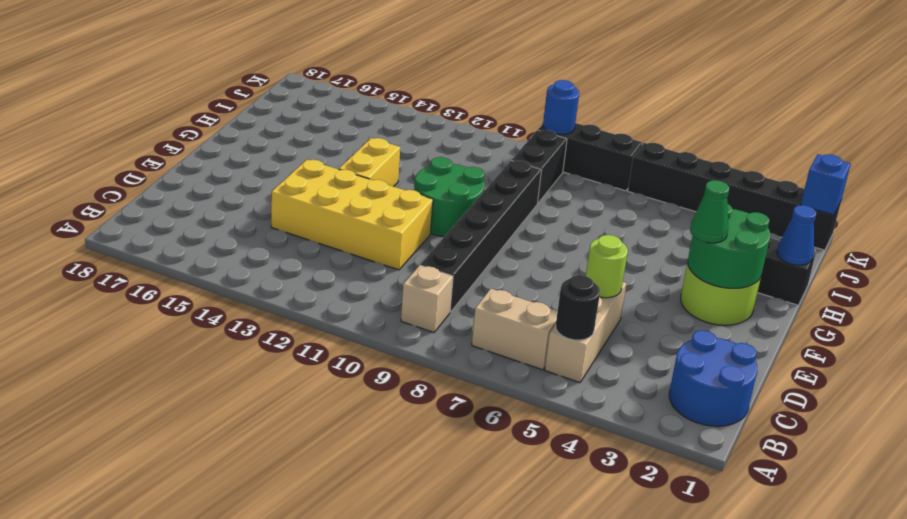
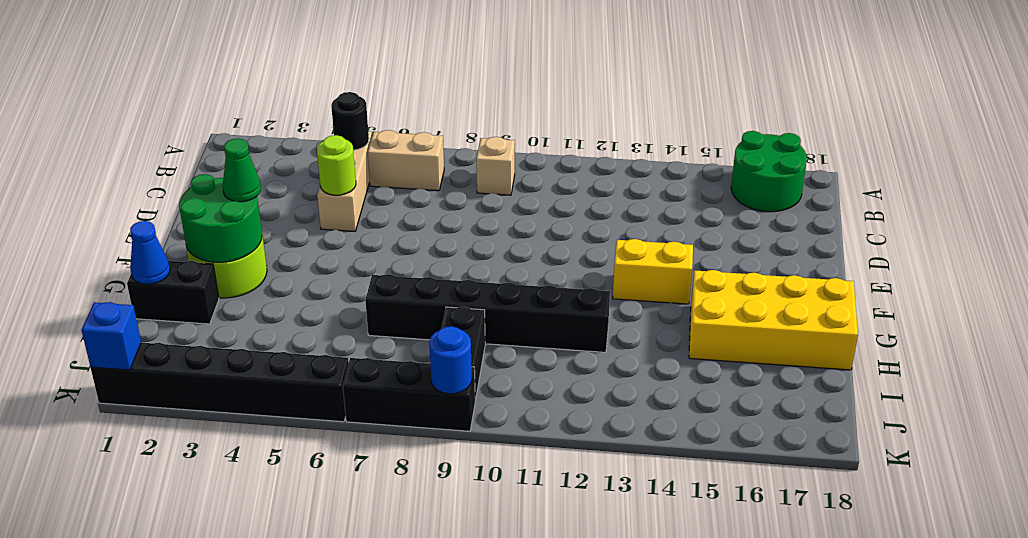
blue 2x2 round brick [669,330,757,426] -> none
black 1x6 brick [420,160,542,312] -> black 1x6 brick turned to [365,274,610,352]
yellow 2x4 brick [271,160,433,270] -> yellow 2x4 brick moved to [689,270,858,370]
green 2x2 round brick [414,157,484,237] -> green 2x2 round brick moved to [731,131,807,212]
yellow 1x2 brick [339,138,400,187] -> yellow 1x2 brick turned to [613,239,693,304]

